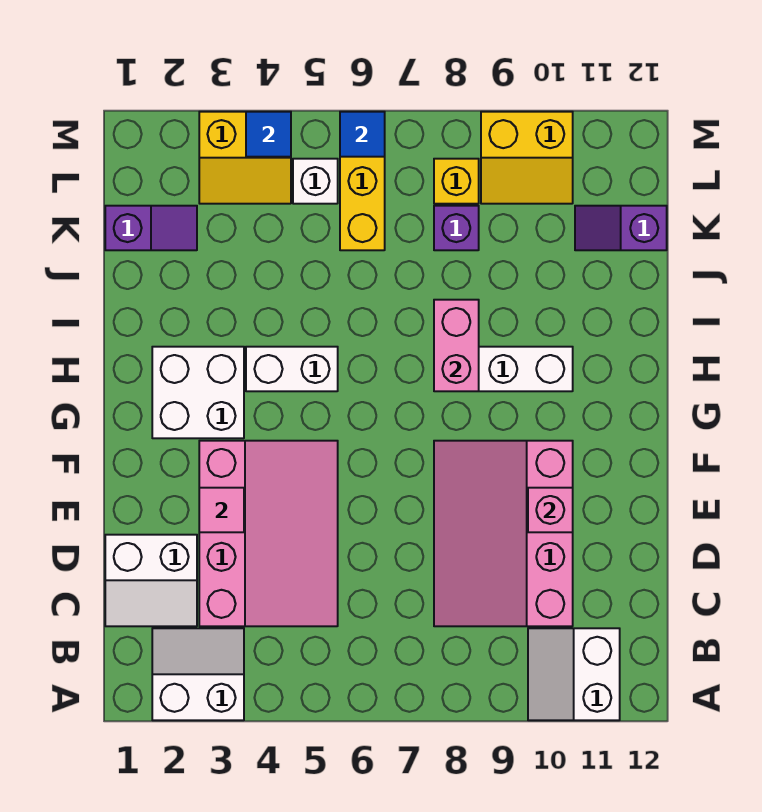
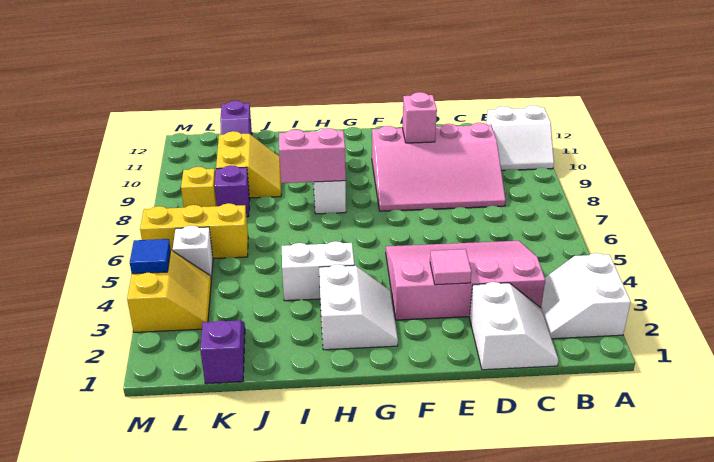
white 2x2 brick [152,347,244,438] -> white 2x2 slope [319,264,398,350]
white 1x2 brick [246,347,338,391] -> white 1x2 brick turned to [282,241,354,301]
yellow 2x2 slope [481,112,573,204] -> yellow 2x2 slope moved to [216,131,281,198]
blue 1x1 tile [340,112,385,157] -> none

